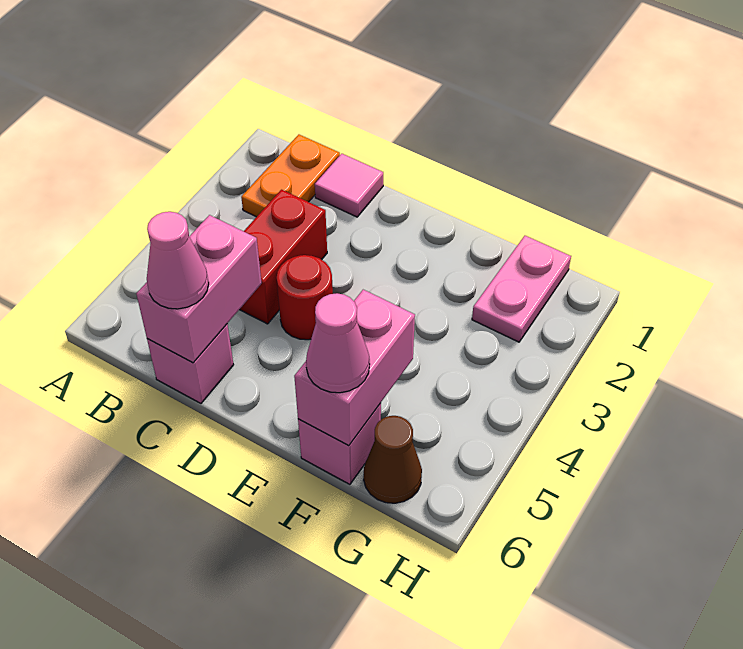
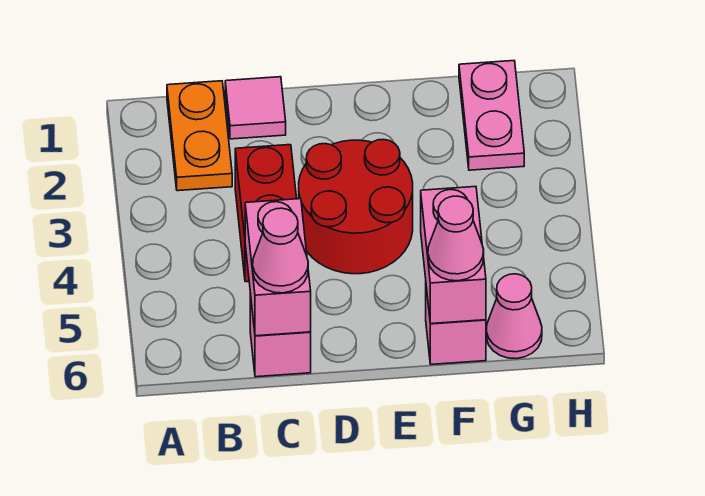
red 1x1 round brick [277,255,333,340] -> red 2x2 round brick [299,139,413,274]
brown 1x1 cone [364,416,422,503] -> pink 1x1 cone [486,274,542,359]

